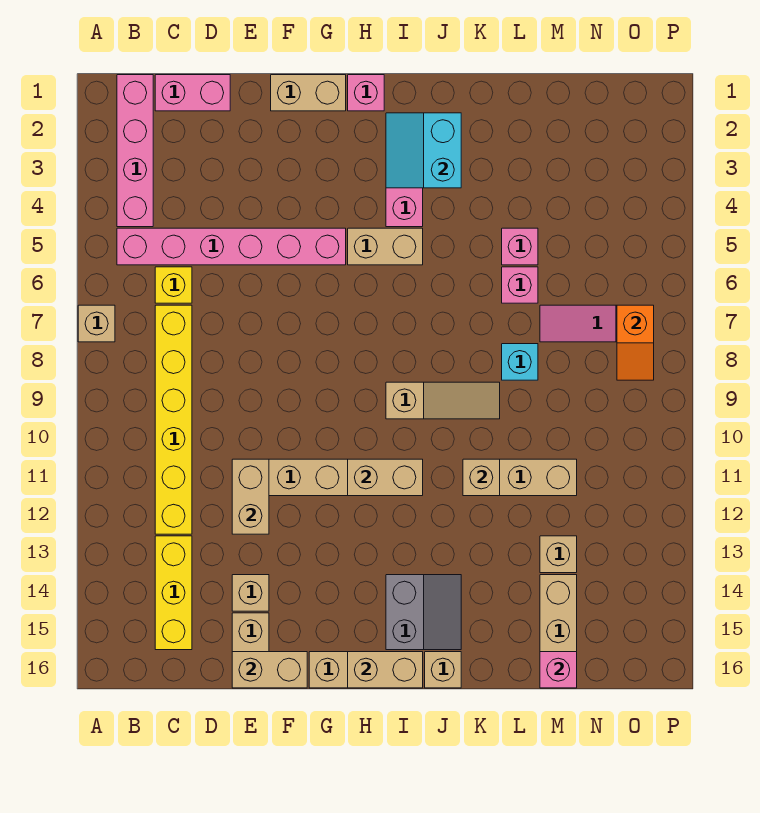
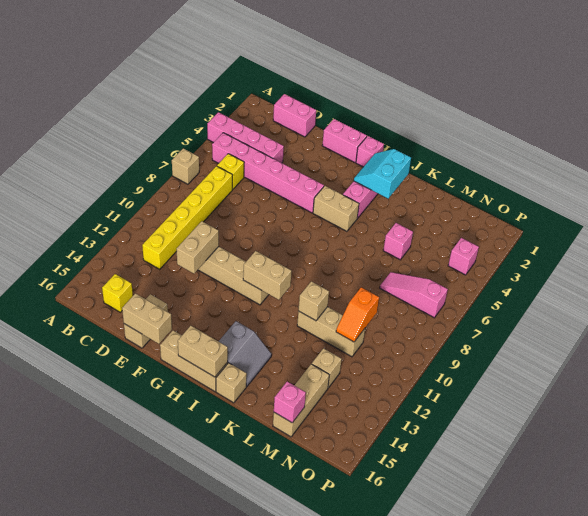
pink 1x4 brick [117,75,153,227] -> pink 1x4 brick turned to [207,112,284,163]
yellow 1x3 brick [155,536,192,650] -> yellow 1x1 brick [102,274,133,312]
tan 1x1 brick [232,575,269,611] -> none
tan 1x2 brick [271,75,346,111] -> pink 1x2 brick [322,119,367,162]
tan 1x3 slope [386,382,500,419] -> none
pink 1x1 brick [502,267,538,303] -> pink 1x1 brick moved to [448,238,479,275]
cyan 1x1 brick [502,344,538,380] -> none
orange 1x2 slope [617,305,654,380] -> orange 1x2 slope moved to [336,287,379,342]

